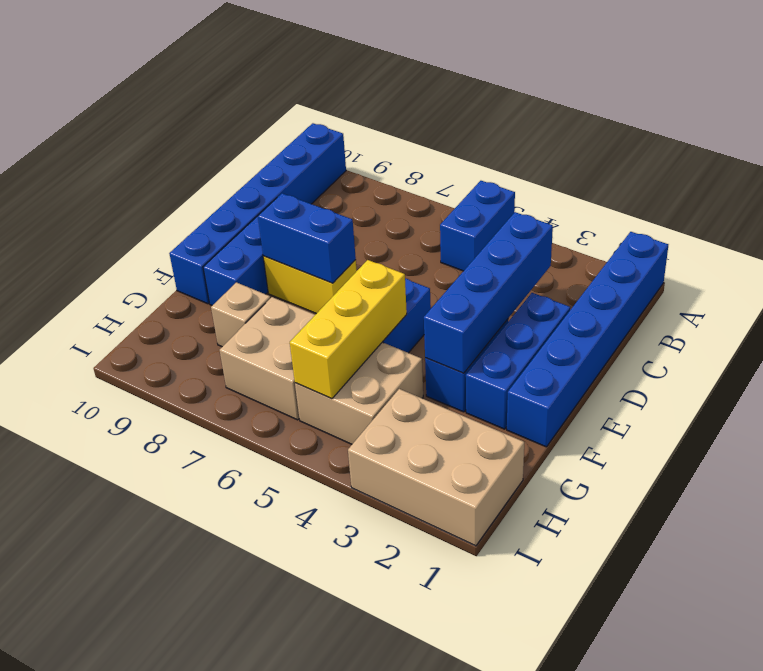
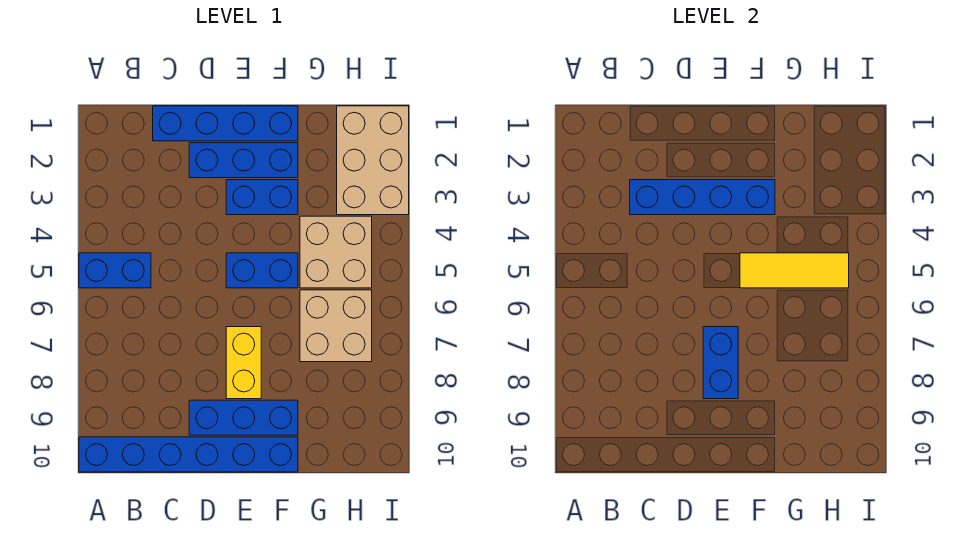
blue 1x6 brick [507,232,668,447] -> blue 1x4 brick [153,106,298,141]
yellow 1x3 brick [290,260,407,399] -> yellow 1x3 tile [740,253,849,288]
tan 1x1 brick [211,282,270,347] -> none

